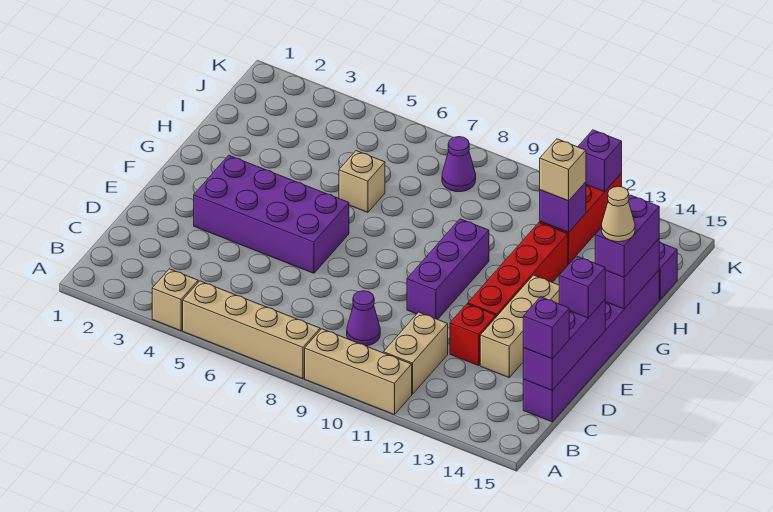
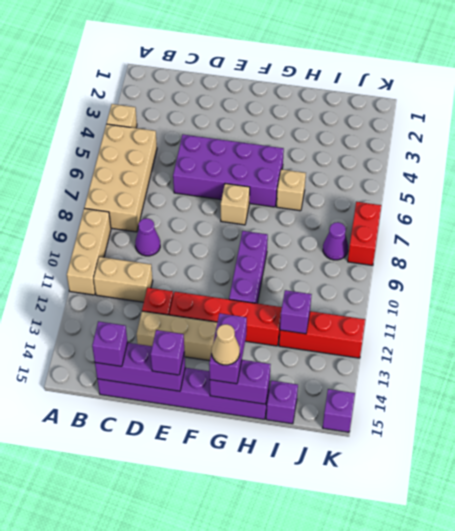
tan 1x4 brick [183,281,320,379] -> tan 2x4 brick [84,124,157,232]
purple 2x4 brick [194,155,349,273] -> purple 2x4 brick turned to [173,135,284,207]
purple 1x3 brick [407,219,489,319] -> purple 1x3 brick turned to [229,231,268,303]
purple 1x2 brick [595,195,659,277] -> purple 1x2 brick turned to [209,313,247,384]
tan 1x1 brick [540,139,586,201] -> tan 1x1 brick moved to [221,184,250,225]
none -> red 1x2 brick [348,202,381,265]
purple 1x1 brick [578,130,622,192] -> purple 1x1 brick moved to [323,389,355,432]

